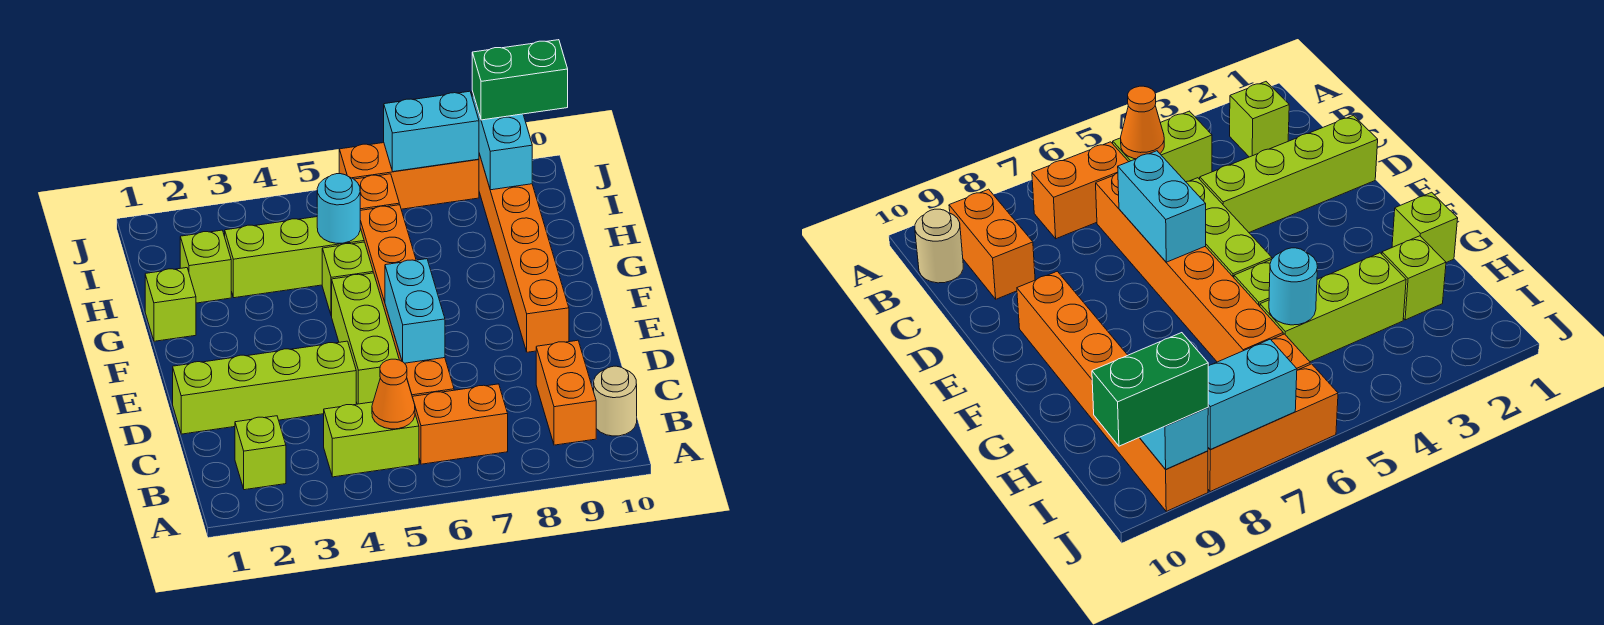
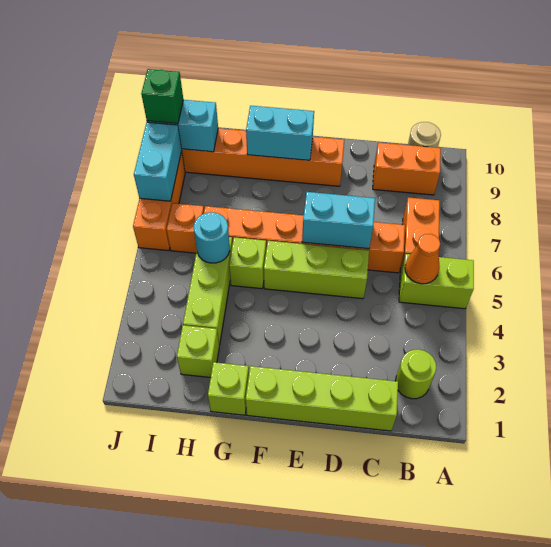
lime 1x1 brick [235,416,286,490] -> lime 1x1 round brick [395,349,436,399]
lime 1x2 brick [324,402,419,477] -> lime 1x2 brick turned to [399,254,474,309]
lime 1x4 brick [173,341,356,434] -> lime 1x4 brick turned to [246,366,398,431]
none -> cyan 1x2 brick [246,106,314,160]
green 1x2 brick [472,40,568,120] -> green 1x1 brick [141,69,183,124]

